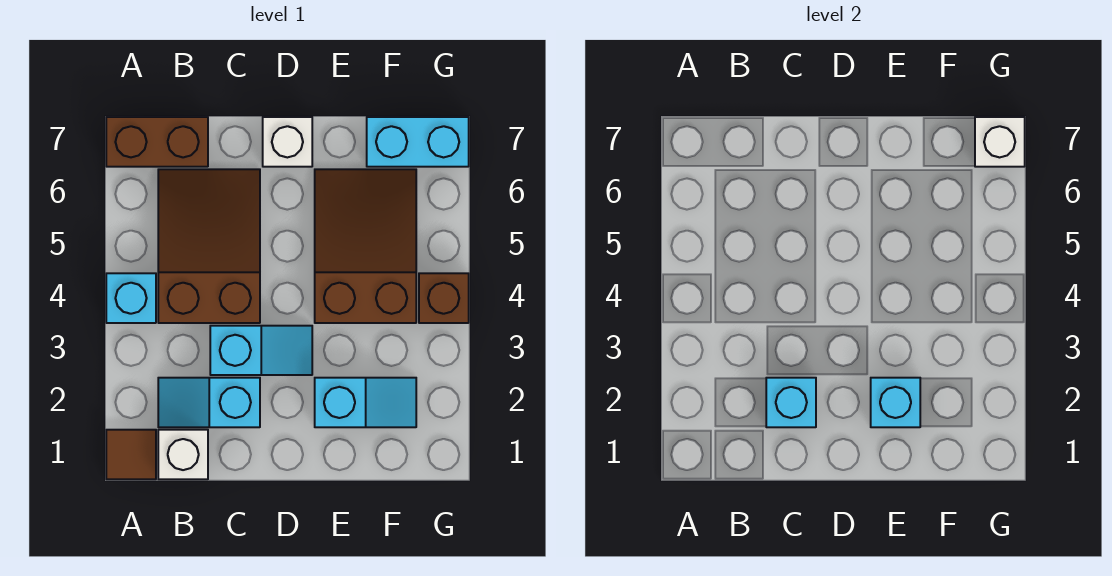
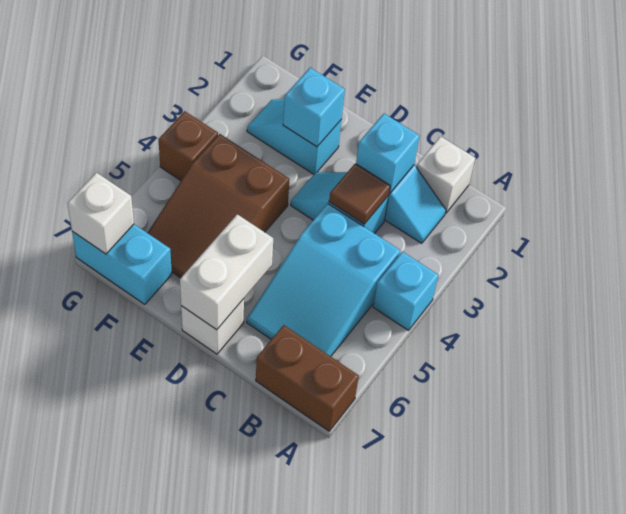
brown 1x1 tile [106,430,156,479] -> brown 1x1 tile moved to [329,164,390,224]
brown 2x3 slope [158,169,260,323] -> cyan 2x3 slope [247,204,400,356]
none -> white 1x2 brick [180,214,273,330]

